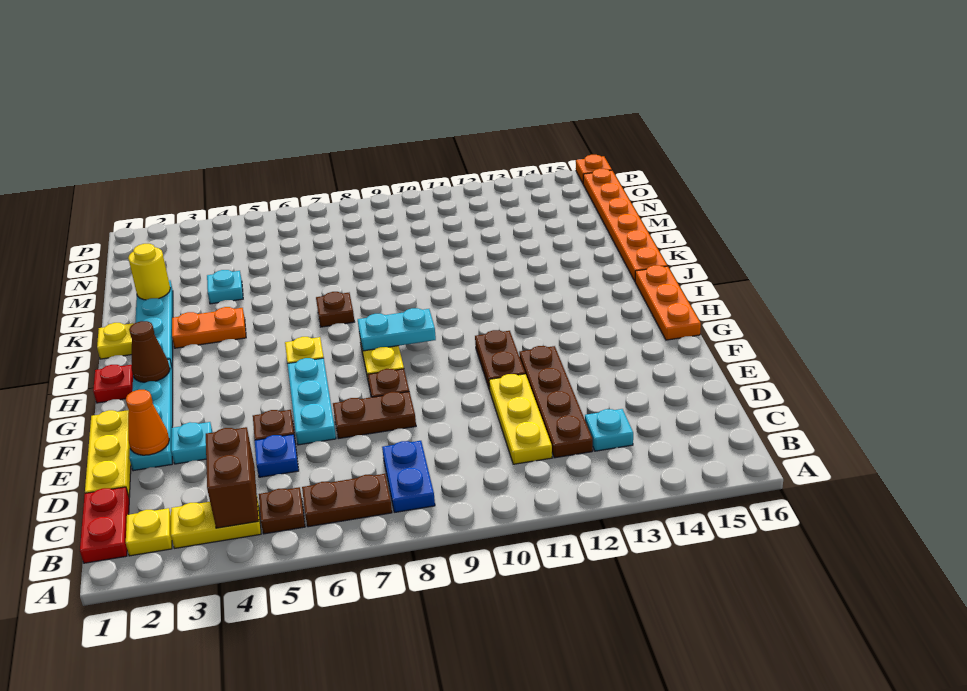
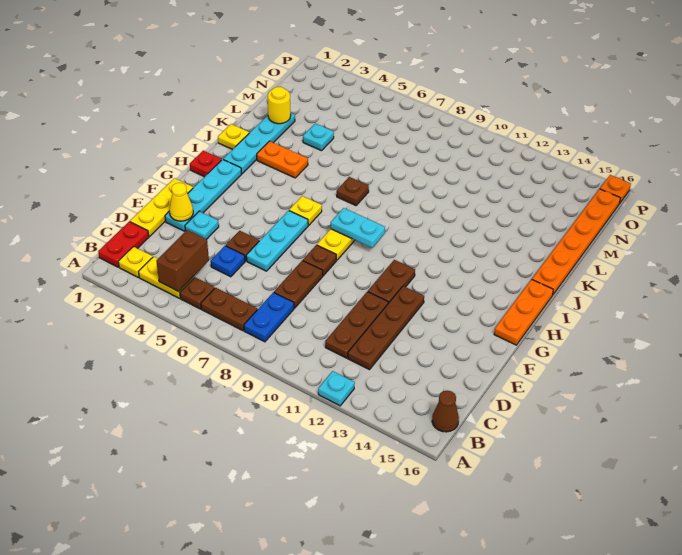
yellow 1x3 plate [489,374,552,464] -> brown 1x3 plate [325,292,388,358]
cyan 1x1 plate [585,409,633,451] -> cyan 1x1 plate moved to [318,371,355,406]
orange 1x1 cone [126,390,169,455] -> yellow 1x1 cone [169,183,193,221]
brown 1x2 plate [333,392,416,439] -> brown 1x2 plate turned to [274,261,323,308]
brown 1x1 cone [129,321,170,382] -> brown 1x1 cone moved to [432,391,459,432]

